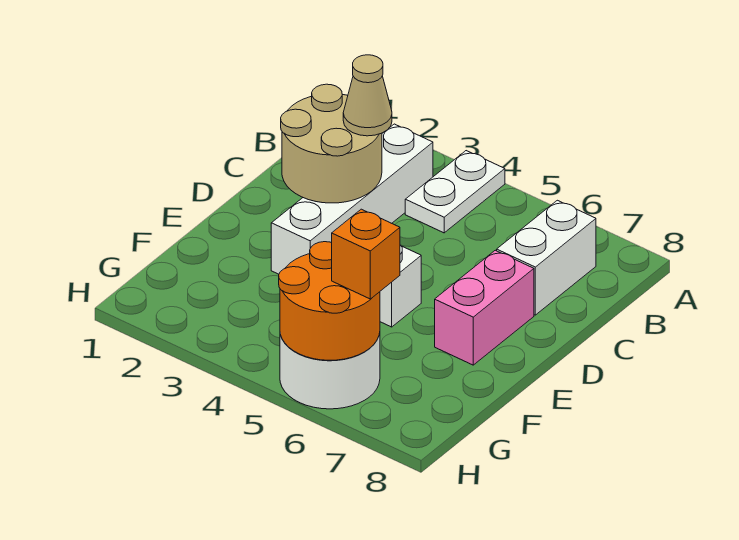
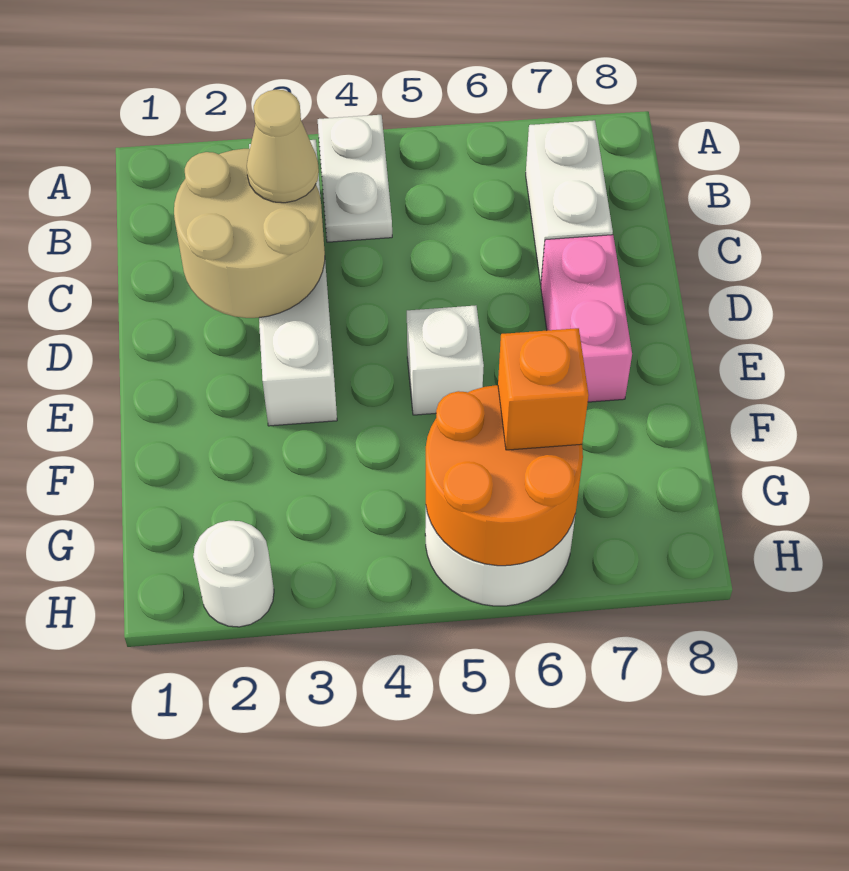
none -> white 1x1 round brick [193,521,274,627]

